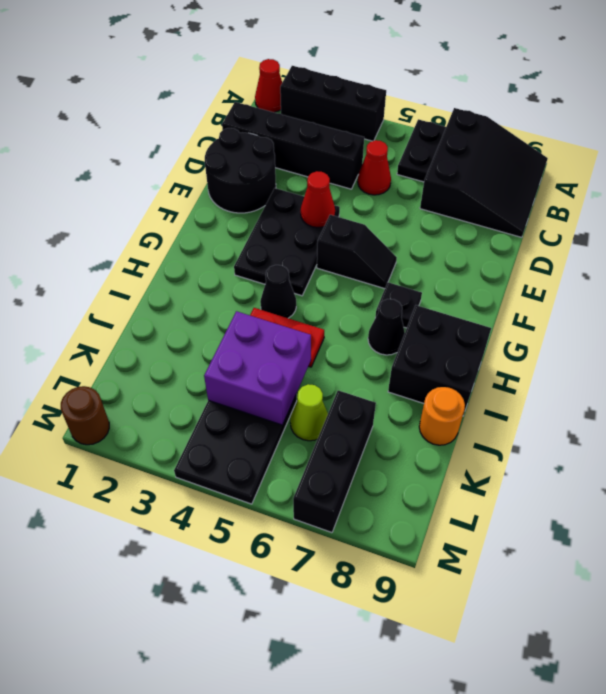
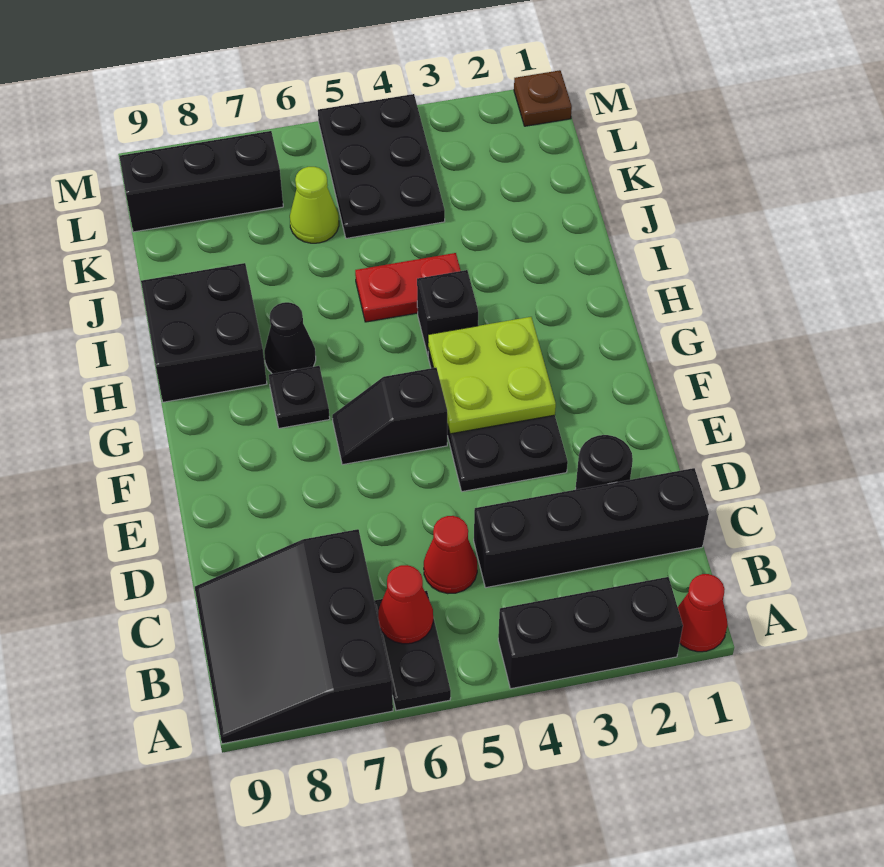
black 2x2 round brick [205,128,276,213] -> black 1x1 round brick [575,435,633,490]
red 1x1 cone [301,171,335,228] -> red 1x1 cone moved to [378,565,433,644]
none -> lime 2x2 plate [428,317,556,434]
black 1x1 cone [260,265,296,318] -> black 1x1 brick [417,270,478,355]
purple 2x2 brick [204,311,311,425] -> none
orange 1x1 round brick [419,387,465,445] -> none
black 1x3 brick [293,390,376,533] -> black 1x3 brick turned to [119,131,283,232]
brown 1x1 round brick [61,386,109,445] -> brown 1x1 plate [514,70,572,126]

